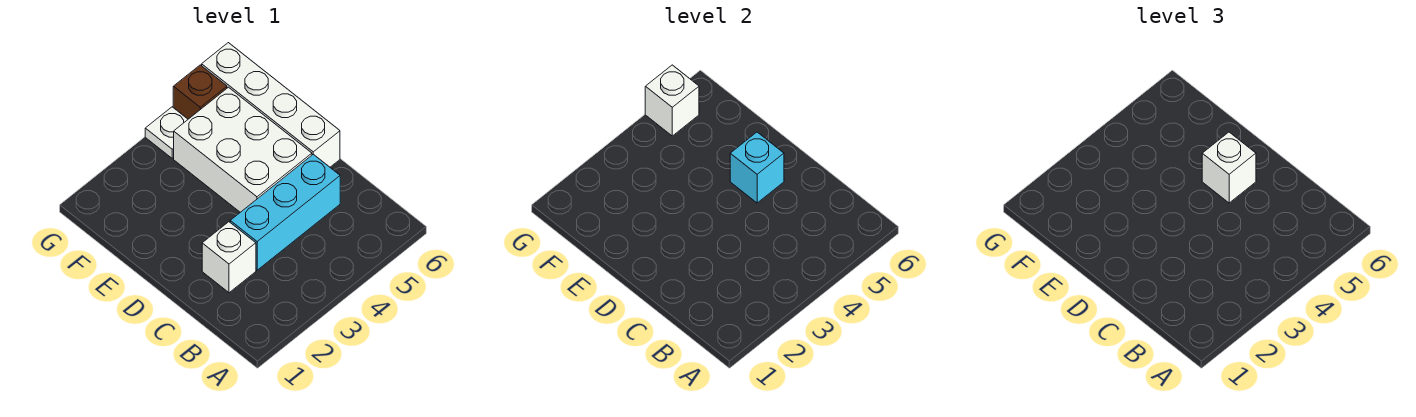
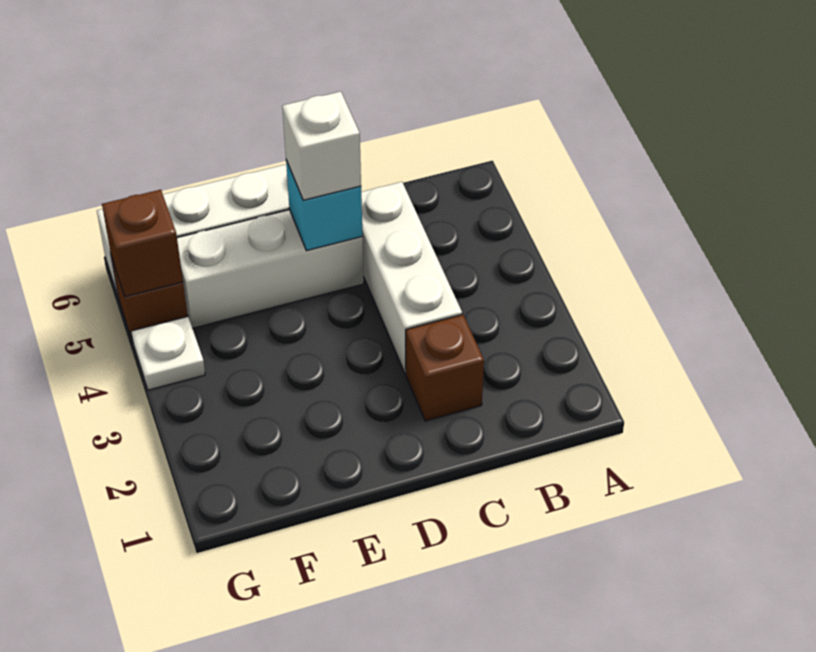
white 1x1 brick [202,222,256,293] -> brown 1x1 brick [406,315,484,421]
cyan 1x3 brick [230,154,340,270] -> white 1x3 brick [361,182,462,373]
white 2x3 brick [174,87,312,212] -> white 1x3 brick [177,210,364,328]
white 1x1 brick [645,65,699,136] -> brown 1x1 brick [102,190,183,297]

